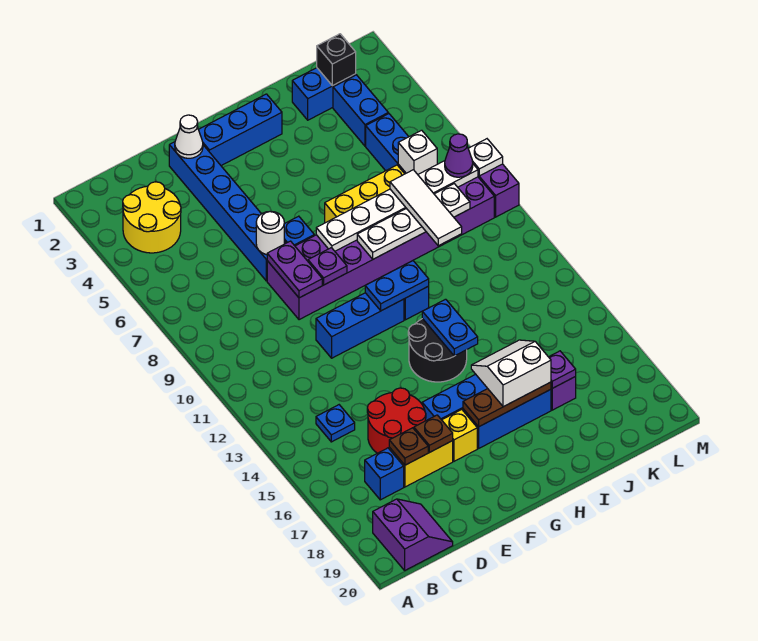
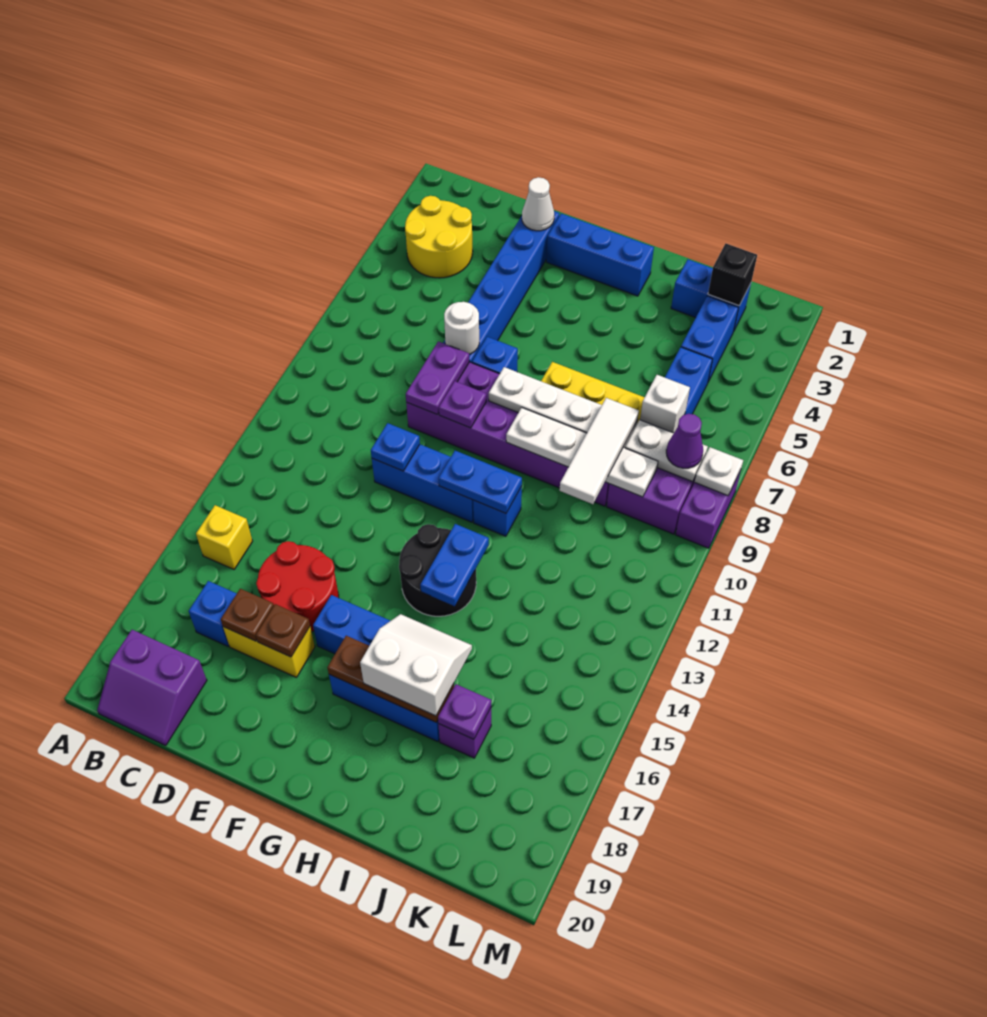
purple 2x2 slope [373,499,453,570] -> purple 2x2 slope turned to [97,630,207,745]
blue 1x1 plate [316,405,355,442] -> blue 1x1 plate moved to [371,423,420,471]
yellow 1x1 brick [442,410,477,461] -> yellow 1x1 brick moved to [196,505,253,569]

